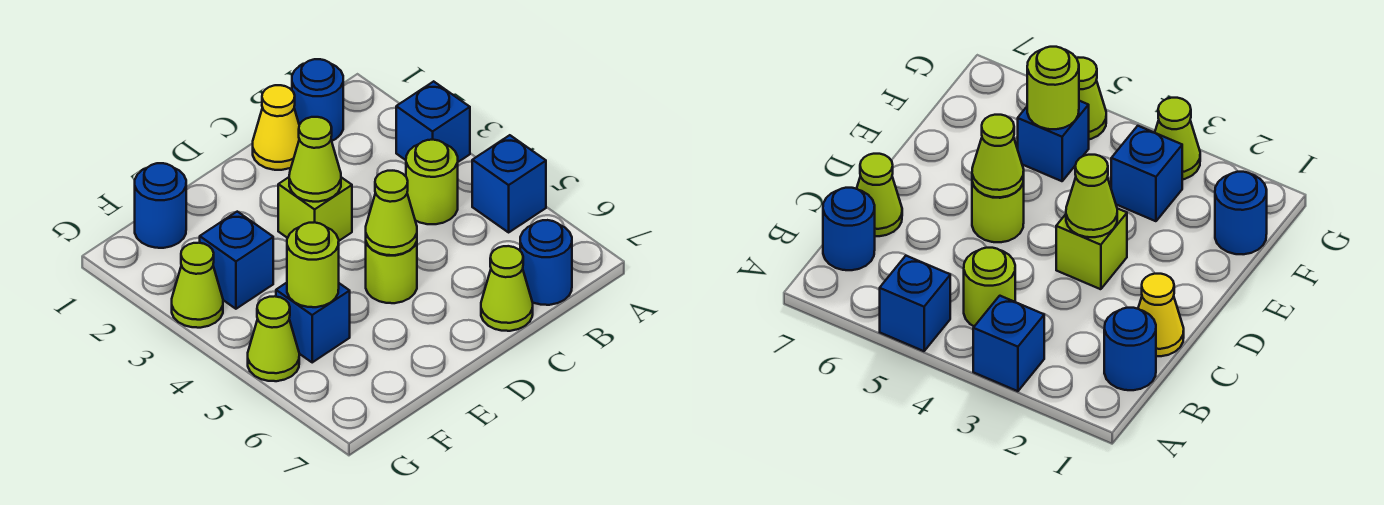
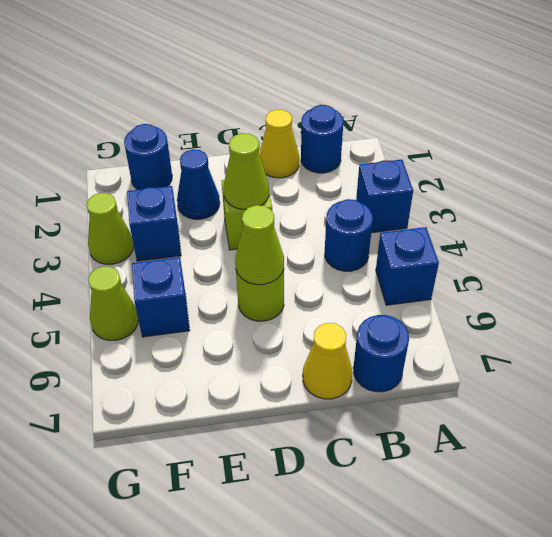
lime 1x1 round brick [406,140,458,224] -> blue 1x1 round brick [325,199,373,271]
lime 1x1 cone [481,246,533,331] -> yellow 1x1 cone [303,323,352,399]
none -> blue 1x1 cone [177,149,220,219]
lime 1x1 round brick [287,222,339,307] -> none

